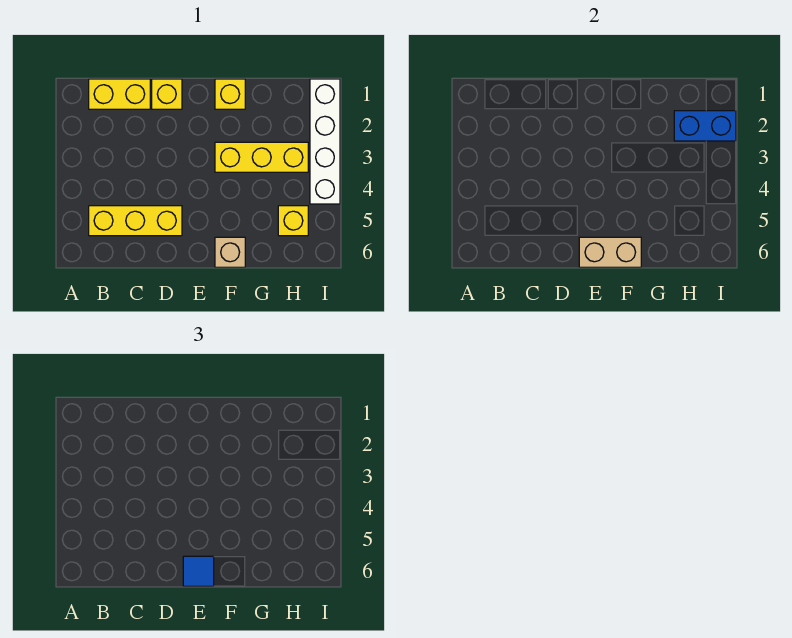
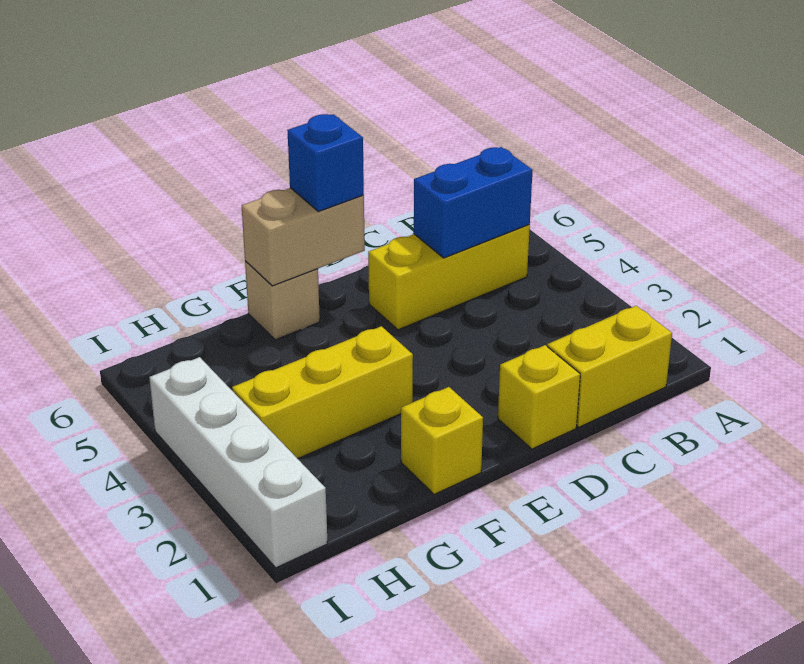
blue 1x1 tile [183,556,214,586] -> blue 1x1 brick [287,114,364,212]
blue 1x2 brick [674,111,736,141] -> blue 1x2 brick moved to [414,147,532,258]
yellow 1x1 brick [278,206,308,236] -> none

